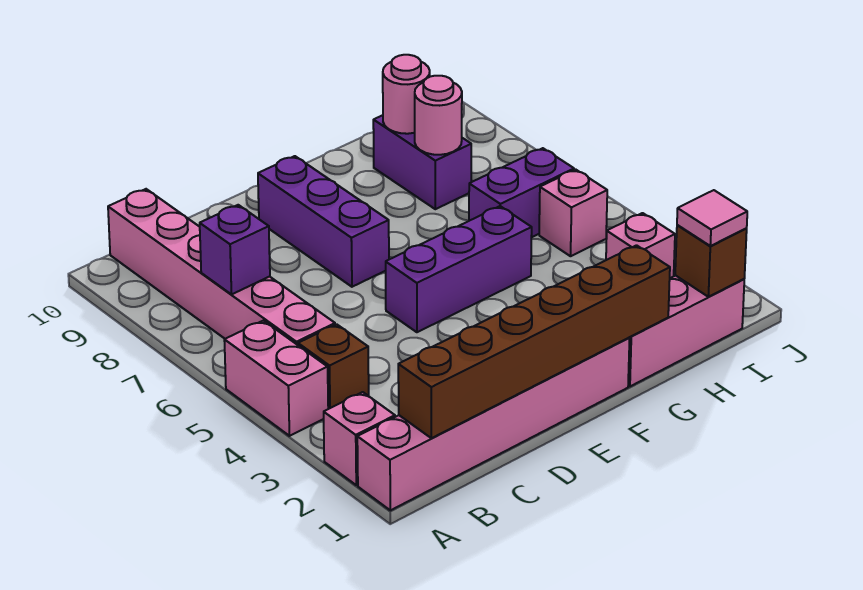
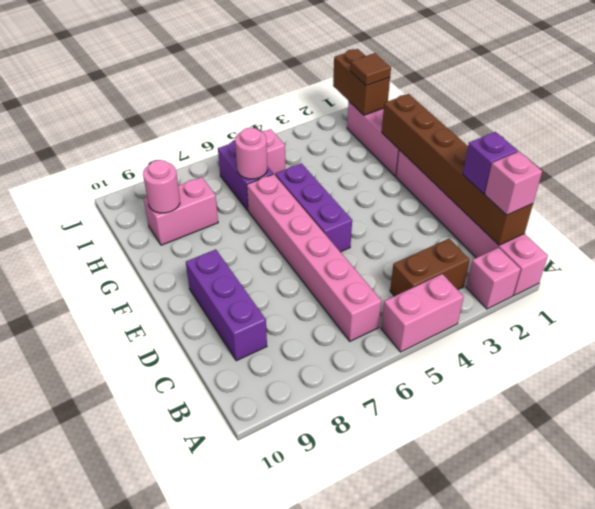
brown 1x1 brick [298,324,369,409] -> brown 1x2 brick [390,239,470,296]
pink 1x6 brick [108,189,335,345] -> pink 1x6 brick turned to [247,174,382,341]
purple 1x1 brick [200,205,270,294] -> purple 1x1 brick moved to [463,132,518,194]
purple 1x3 brick [258,156,389,287] -> purple 1x3 brick turned to [186,249,267,361]
purple 1x2 brick [373,115,471,209] -> pink 1x2 brick [144,177,218,245]
pink 1x1 round brick [415,76,462,155] -> pink 1x1 round brick moved to [235,128,267,179]
brown 1x1 brick [675,225,747,297] -> brown 1x2 brick [333,49,390,115]
pink 1x1 tile [677,190,747,246] -> brown 1x1 tile [350,53,391,86]
pink 1x1 brick [606,213,675,278] -> pink 1x1 brick moved to [485,152,542,215]

